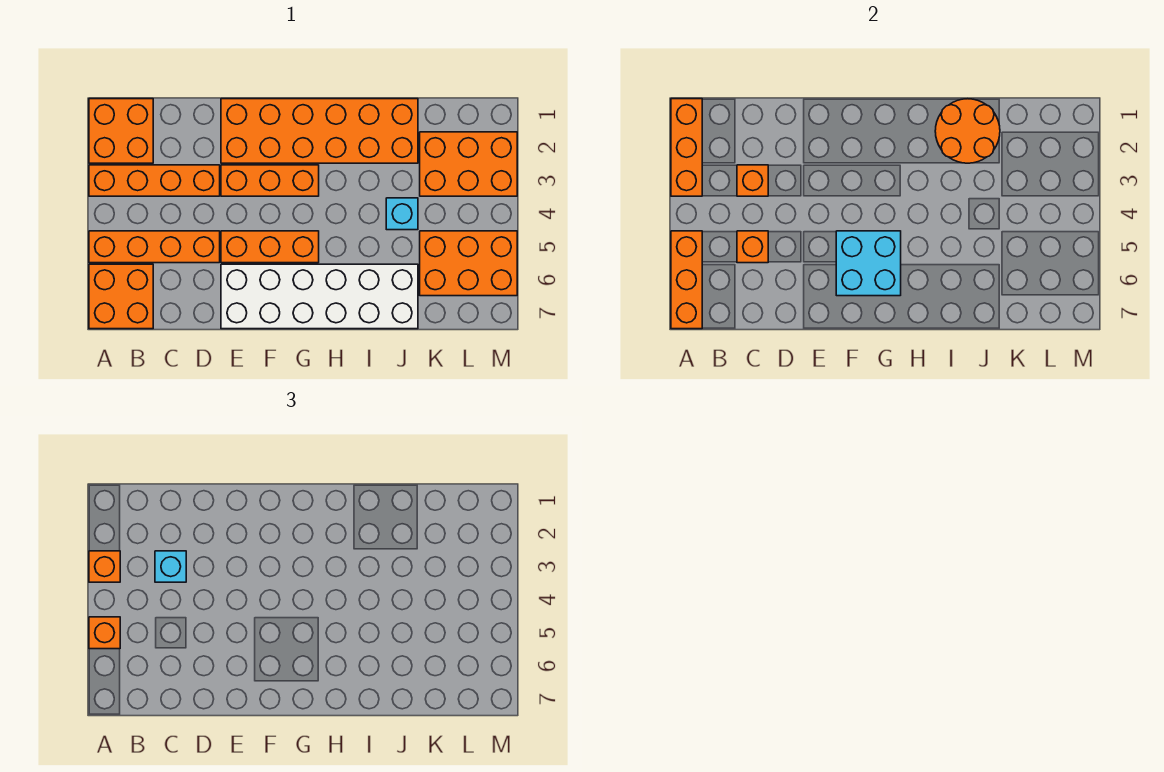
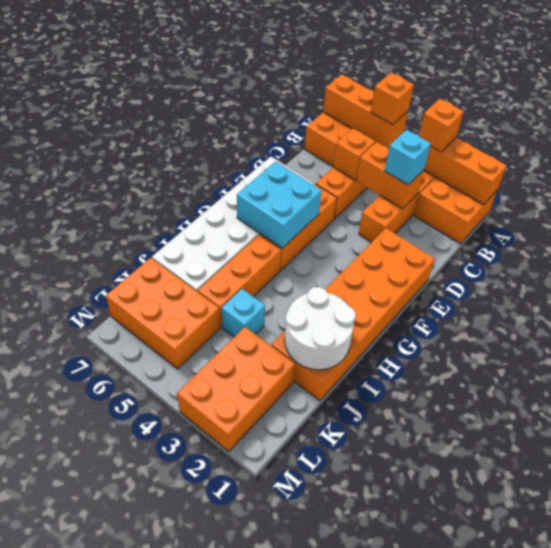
orange 1x1 brick [737,165,768,196] -> orange 1x2 brick [356,142,424,209]
orange 1x3 brick [221,165,319,196] -> orange 1x3 brick moved to [198,235,281,327]
orange 2x2 round brick [935,99,1000,163] -> white 2x2 round brick [285,287,356,370]
orange 2x3 brick [420,231,517,296] -> orange 2x3 brick turned to [106,258,220,369]

